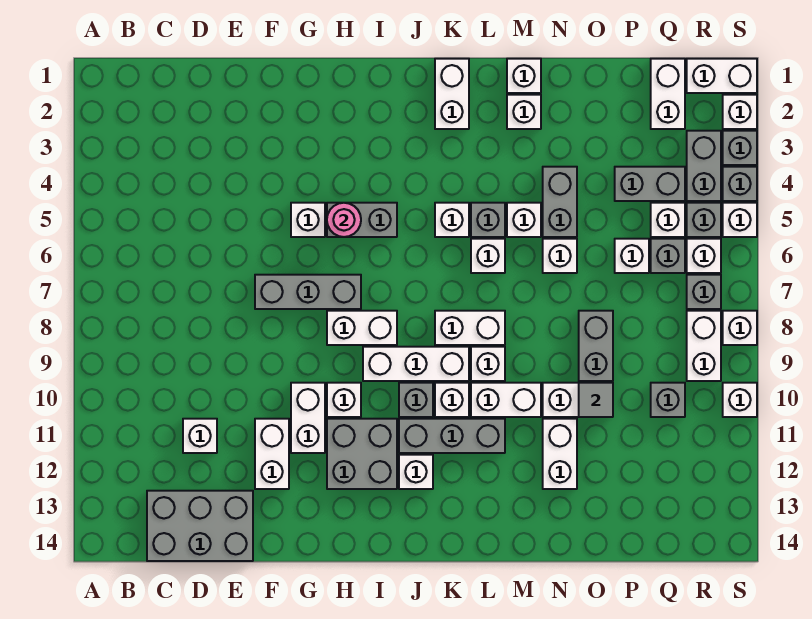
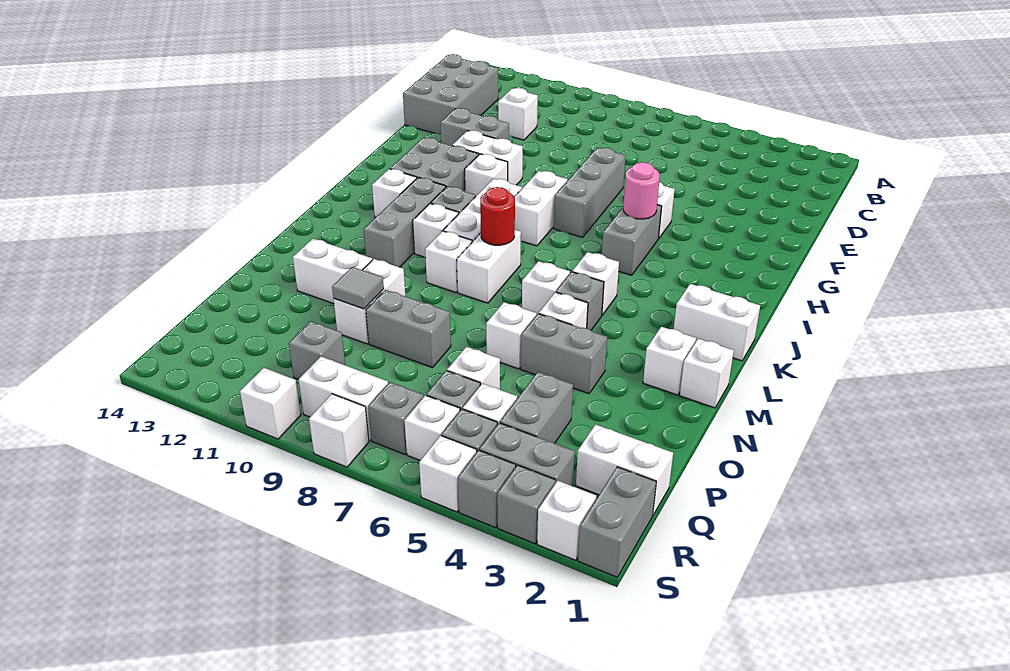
white 1x2 brick [255,419,289,489] -> grey 1x2 brick [440,108,509,146]
none -> red 1x1 round brick [480,187,515,245]
white 1x2 brick [471,383,541,417] -> none
white 1x2 brick [687,59,757,93] -> grey 1x2 brick [578,467,656,577]

